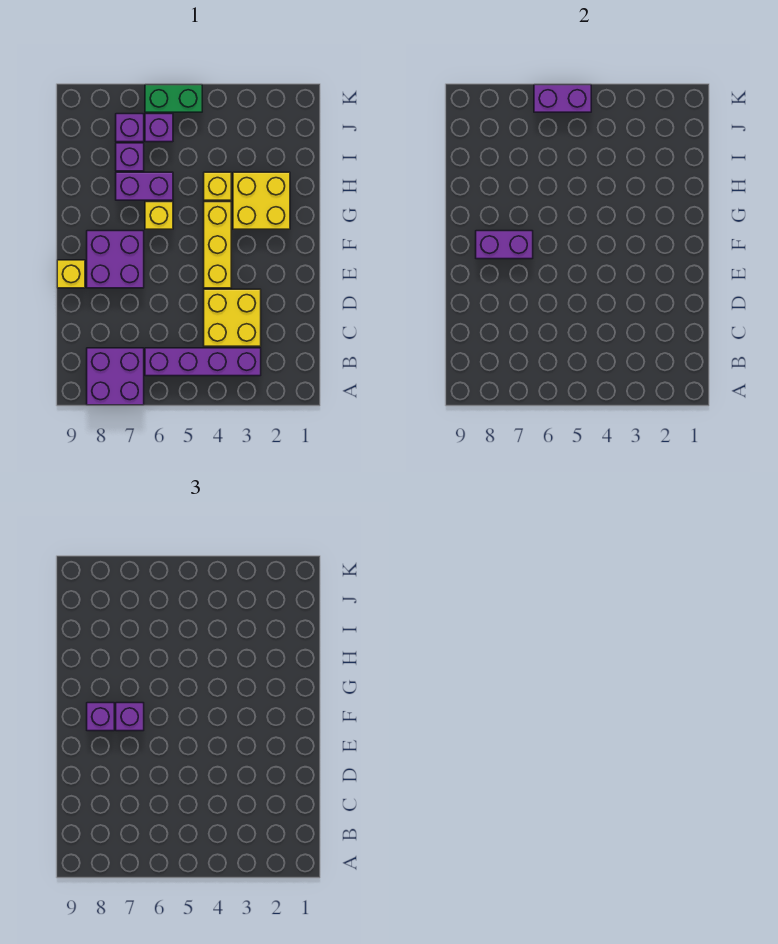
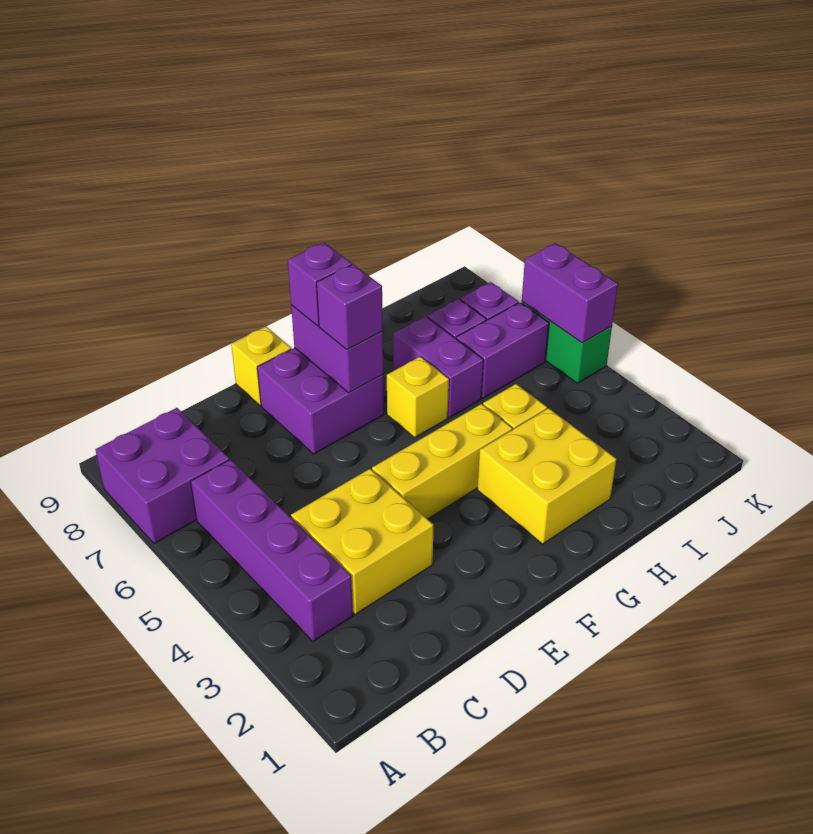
purple 1x1 brick [145,114,173,142] -> purple 1x2 brick [456,303,549,398]

